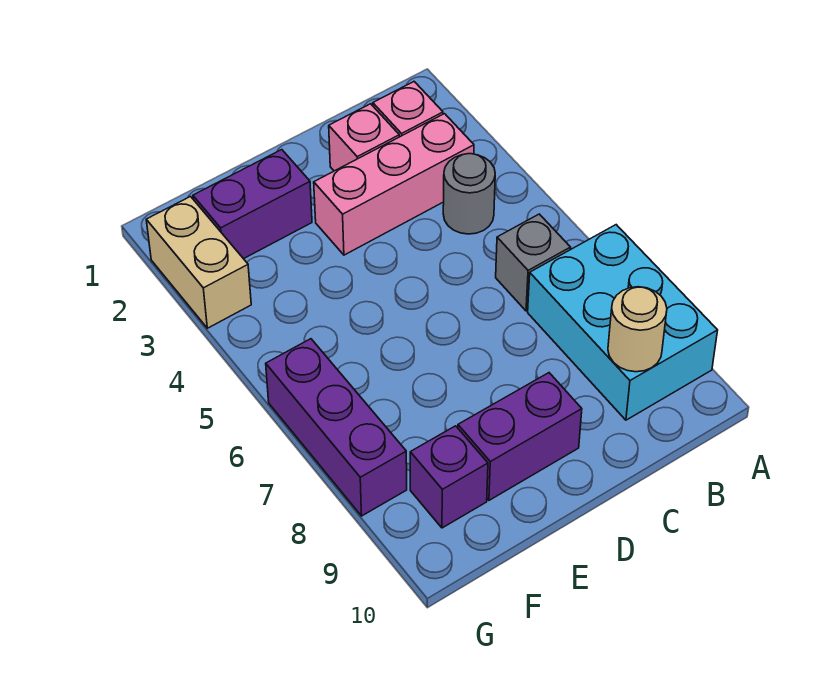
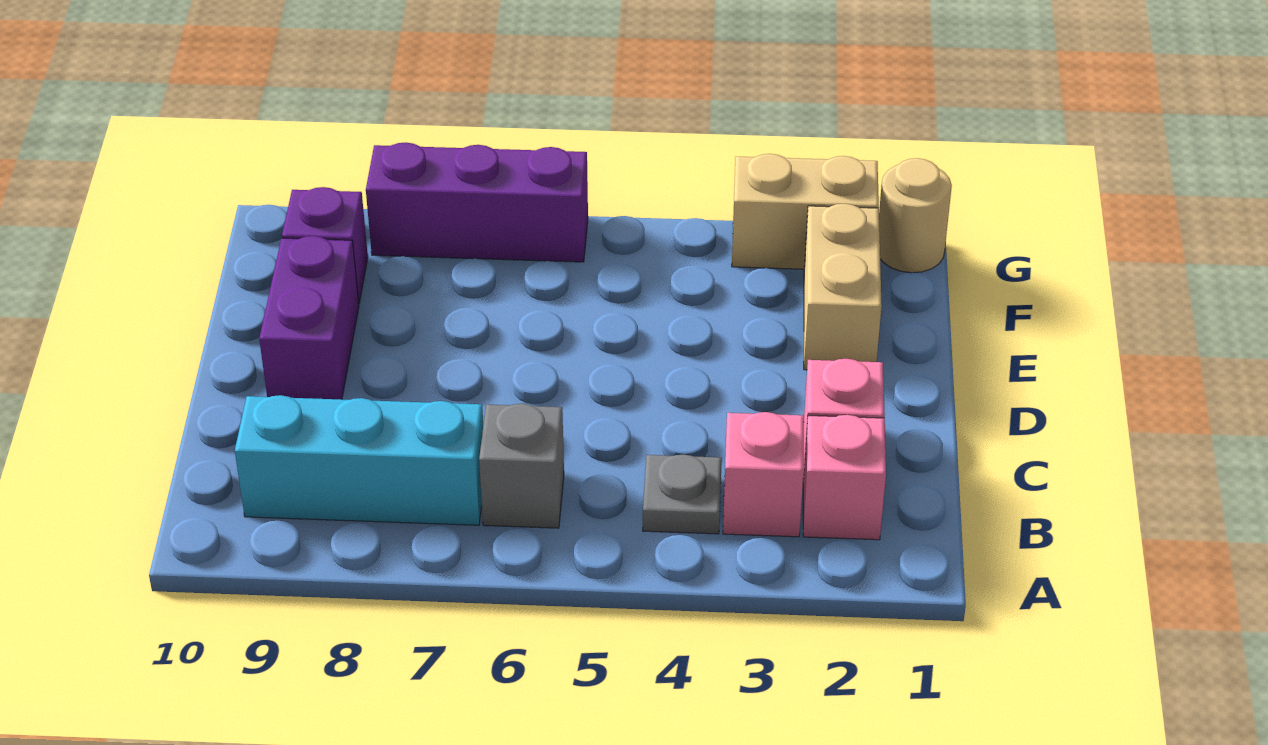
cyan 2x3 brick [528,225,718,420] -> cyan 1x3 brick [235,395,483,525]
pink 1x3 brick [314,114,474,255] -> pink 1x1 brick [723,412,804,537]
grey 1x1 round brick [443,154,495,234] -> grey 1x1 plate [643,454,722,534]
tan 1x1 round brick [608,287,667,372] -> tan 1x1 round brick moved to [879,158,952,273]
purple 1x2 brick [193,150,312,259] -> tan 1x2 brick [804,204,882,370]

